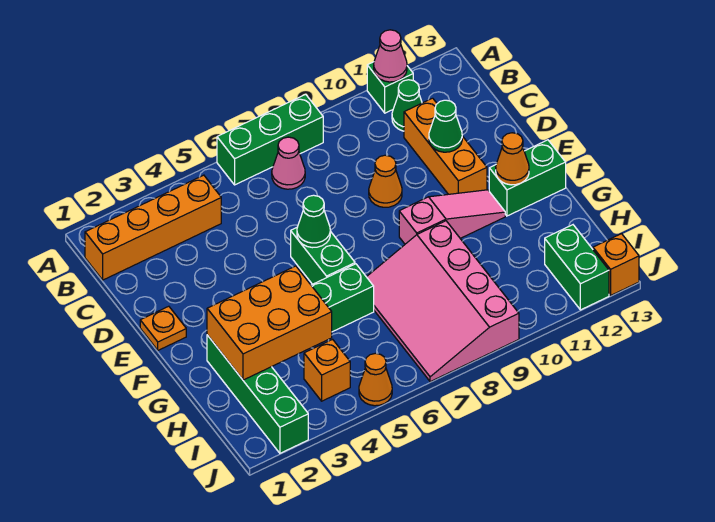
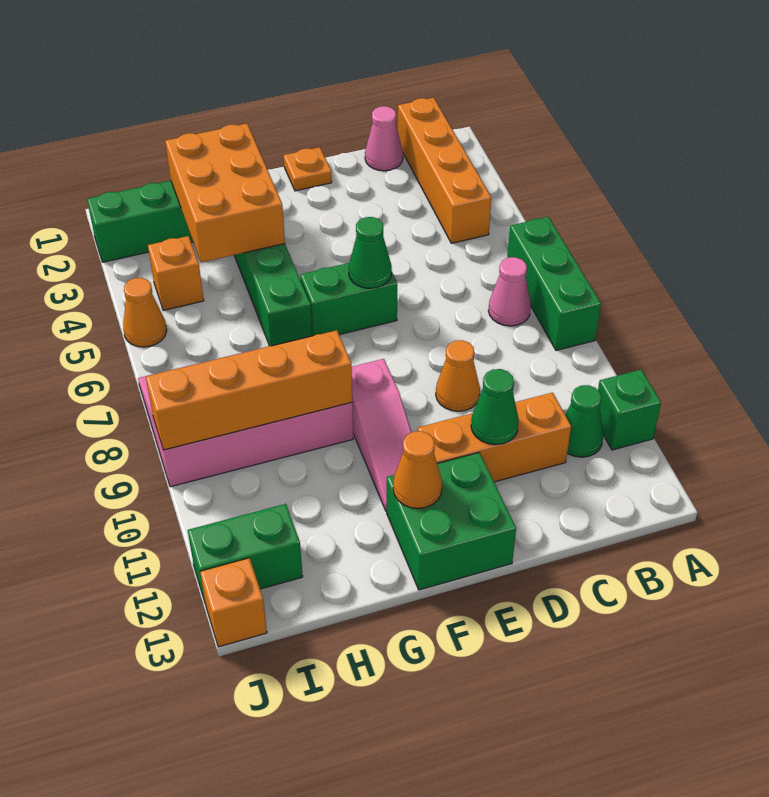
pink 1x1 cone [374,30,407,82] -> pink 1x1 cone moved to [365,106,403,171]
green 1x2 brick [489,140,566,216] -> green 2x2 brick [387,452,516,590]
none -> orange 1x4 brick [146,330,352,450]

